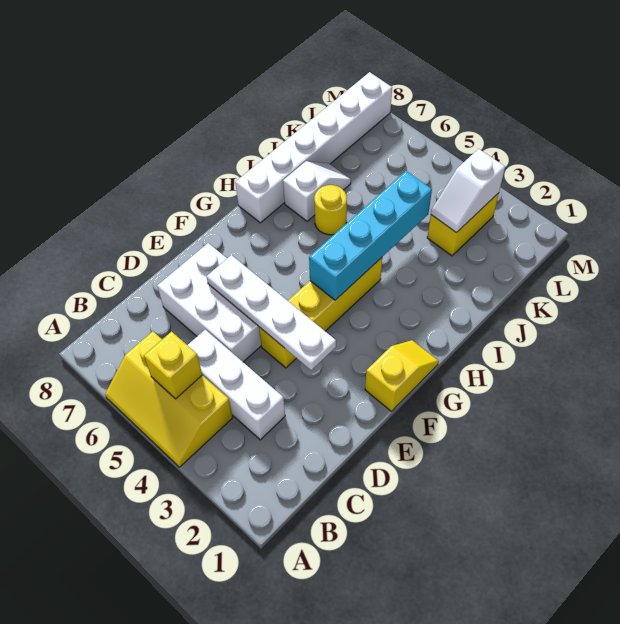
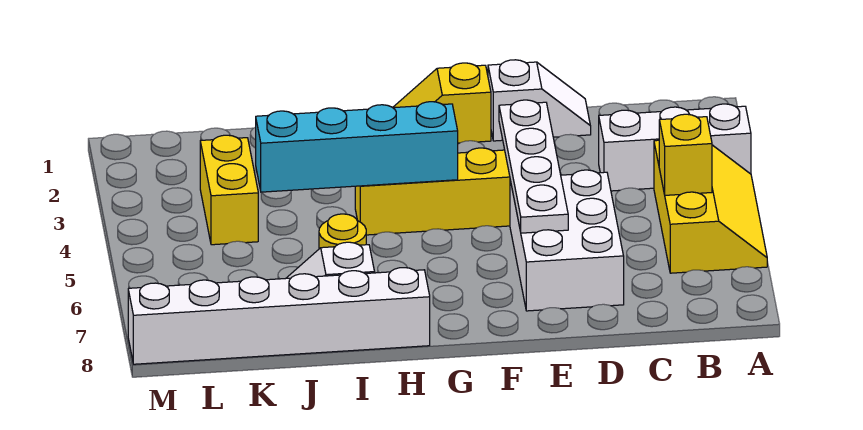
white 1x3 brick [188,330,285,440] -> white 1x3 brick turned to [599,104,751,191]
yellow 1x2 brick [427,193,499,256] -> yellow 1x2 brick turned to [200,135,258,245]
white 1x2 slope [431,149,505,233] -> white 1x2 slope moved to [488,60,591,141]

